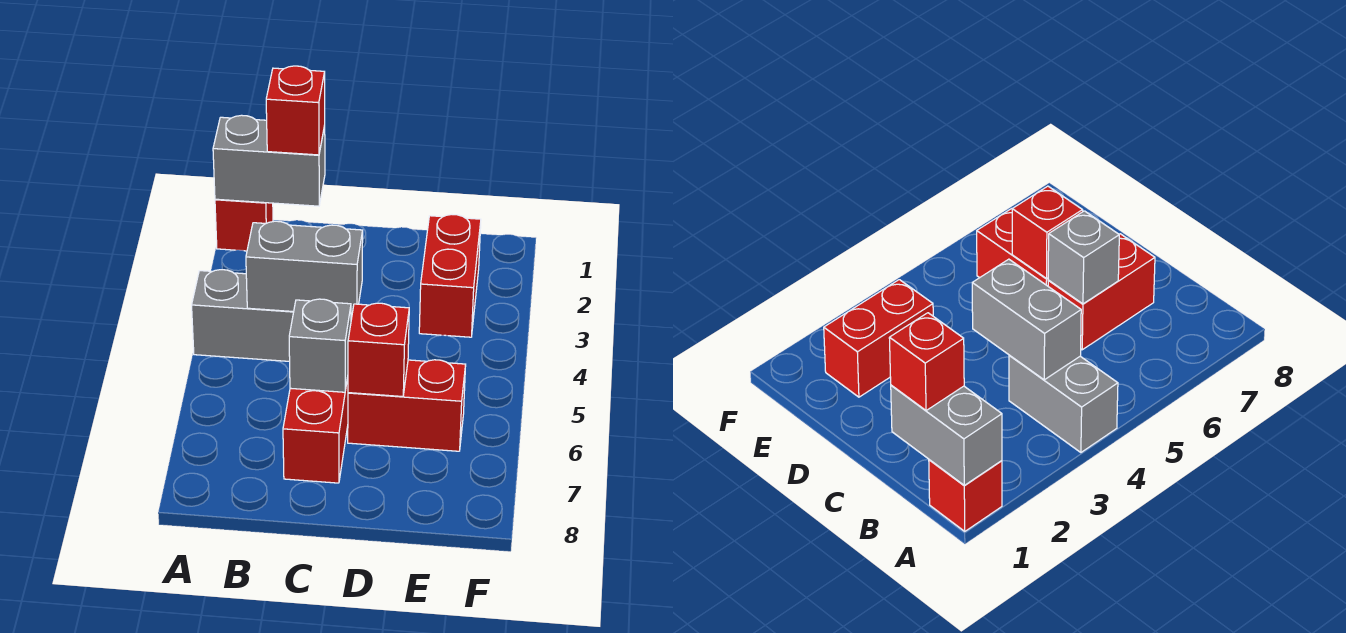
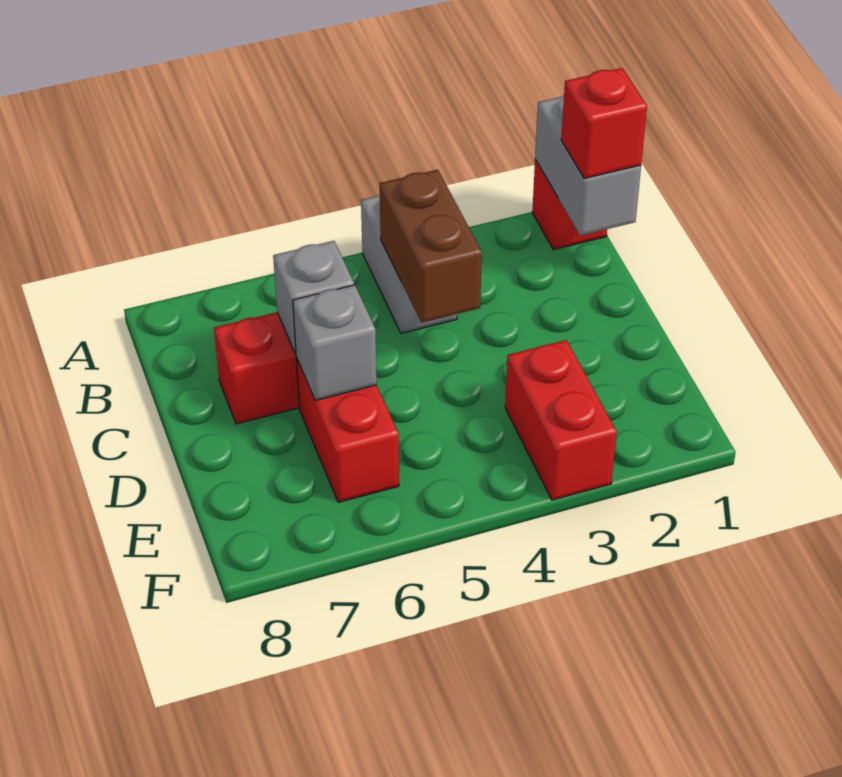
grey 1x2 brick [246,221,363,316] -> brown 1x2 brick [380,170,482,323]
red 1x1 brick [348,303,409,397] -> grey 1x1 brick [293,285,377,401]
red 1x2 brick [419,215,481,337] -> red 1x2 brick turned to [505,340,617,500]

